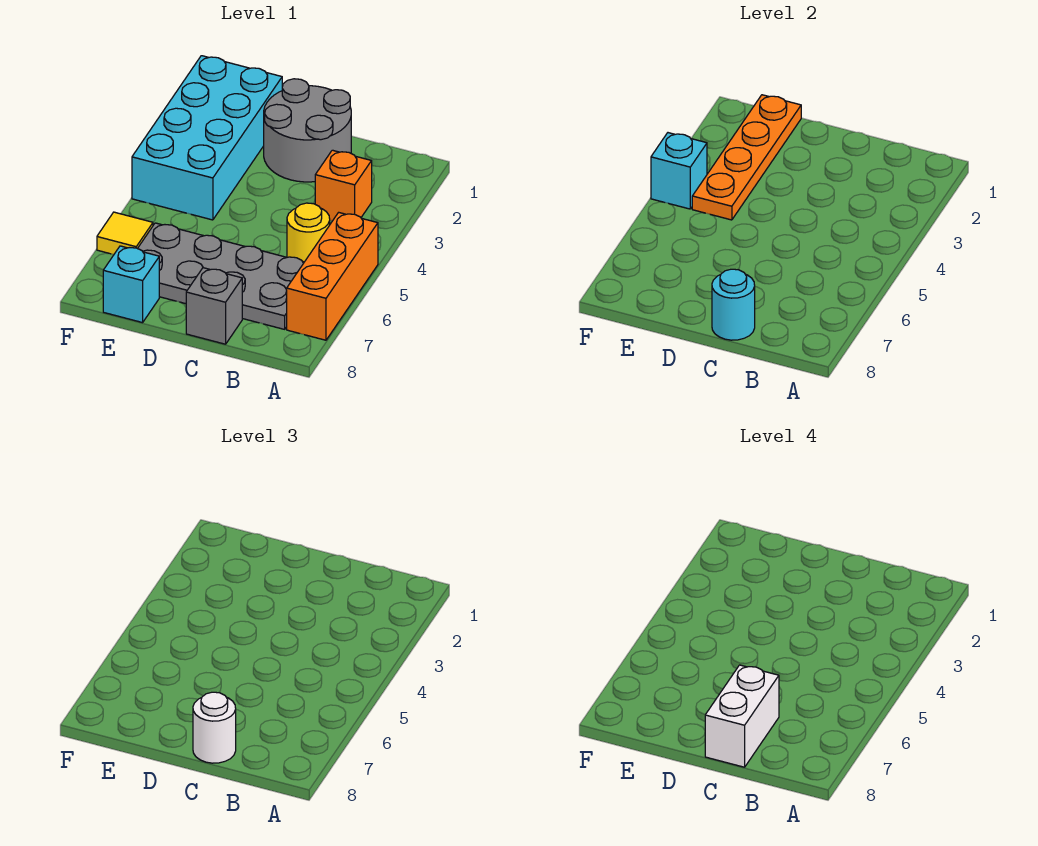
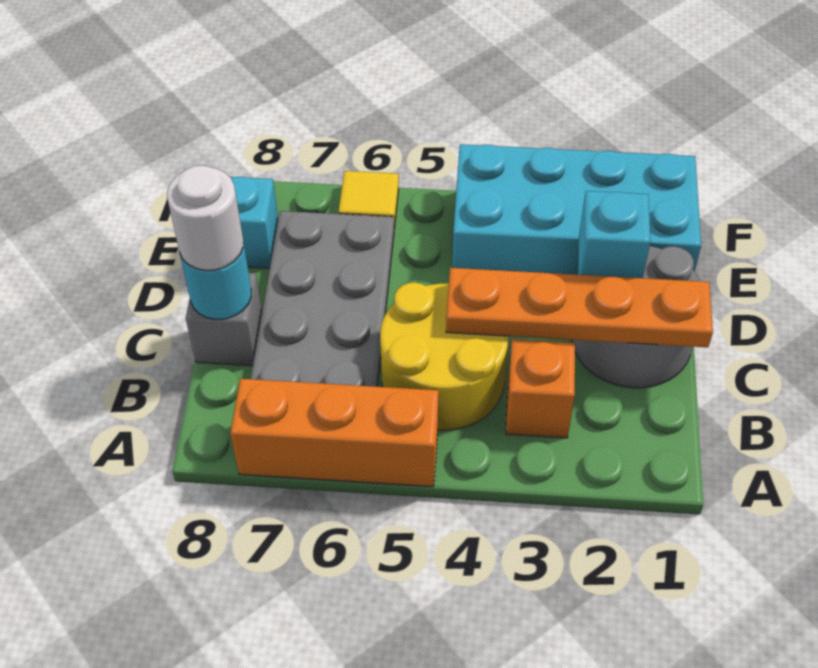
yellow 1x1 round brick [287,203,330,262] -> yellow 2x2 round brick [380,282,509,430]
white 1x2 brick [705,665,779,767] -> none
orange 1x4 plate [692,95,801,220] -> orange 1x4 plate moved to [446,268,713,347]
cyan 1x1 brick [651,133,707,209] -> cyan 1x1 brick moved to [578,191,650,278]

